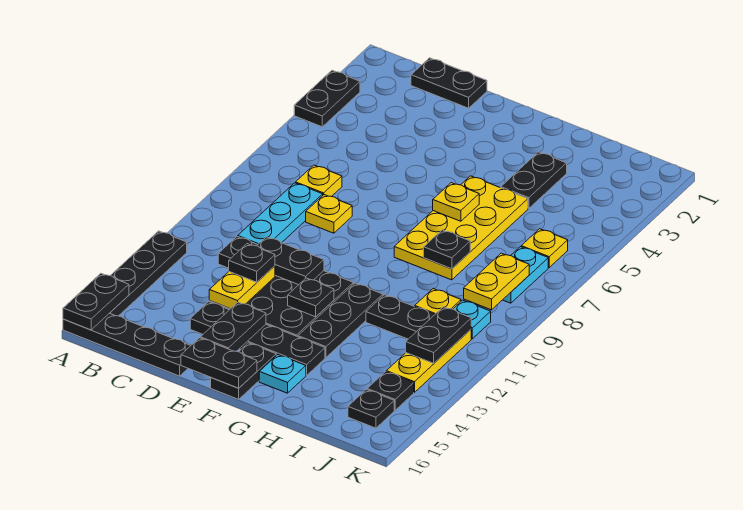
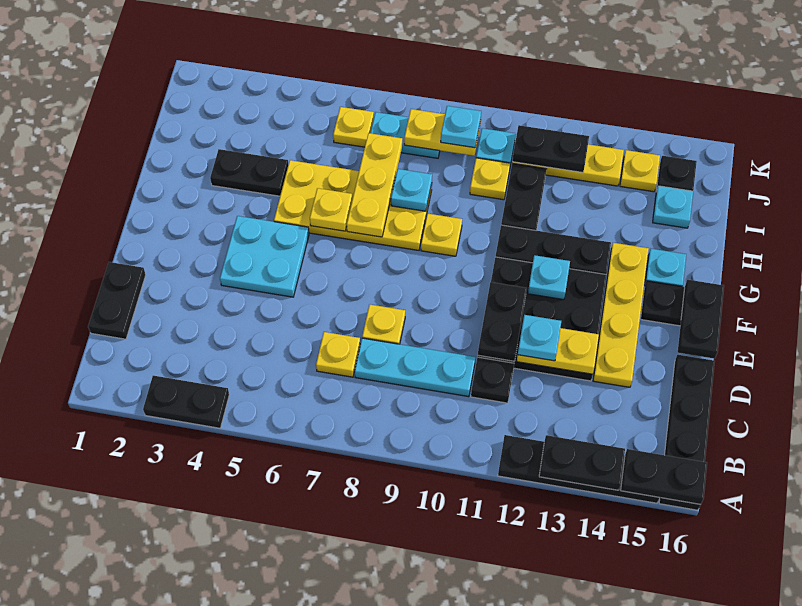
black 1x1 plate [229,244,275,282] -> cyan 1x1 plate [518,315,561,361]
black 1x4 plate [190,302,325,375] -> yellow 1x4 plate [593,243,649,387]
none -> cyan 2x2 plate [220,216,309,297]
black 1x2 plate [200,302,266,351] -> black 1x2 plate moved to [539,435,625,490]
black 1x1 plate [288,278,334,317] -> cyan 1x1 plate [528,255,570,300]
none -> yellow 1x3 plate [347,133,402,237]
none -> yellow 1x1 plate [421,214,462,256]
black 1x1 plate [424,230,470,269] -> cyan 1x1 plate [391,169,432,211]
none -> cyan 1x1 plate [653,186,693,228]
none -> cyan 1x1 plate [441,106,481,148]
black 1x1 plate [367,372,414,410] -> yellow 1x1 plate [620,150,660,192]

